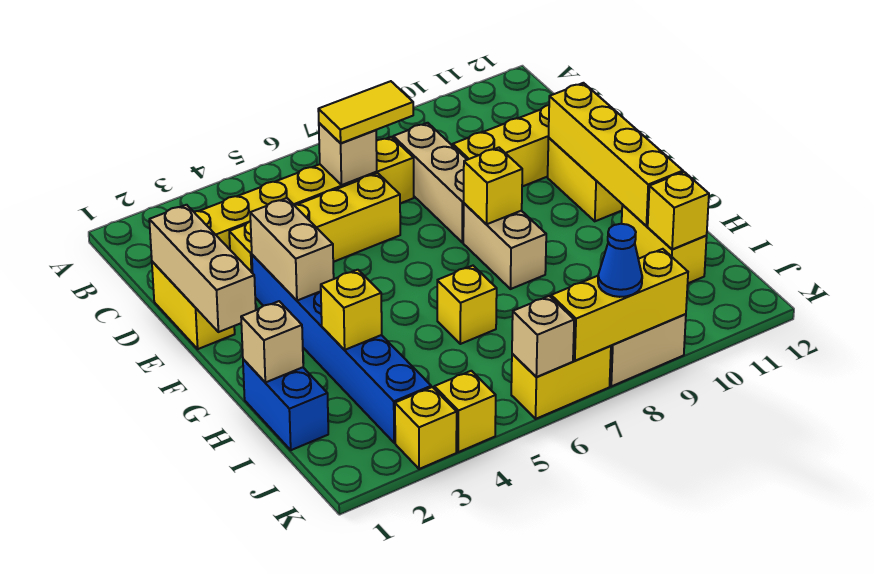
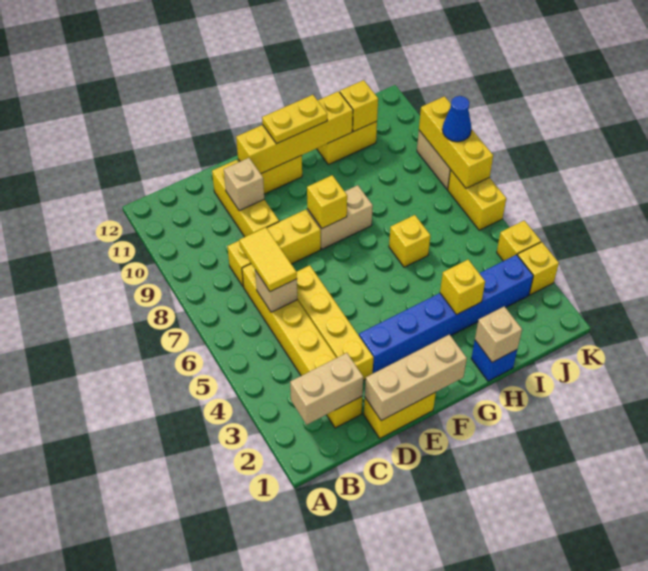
tan 1x3 brick [393,123,467,242] -> yellow 1x3 brick [227,210,321,287]
tan 1x2 brick [250,198,334,301] -> tan 1x2 brick moved to [290,353,363,424]
none -> yellow 1x2 plate [262,95,327,144]
blue 1x2 brick [243,359,328,450] -> blue 1x1 brick [471,341,517,381]
tan 1x1 brick [512,296,574,377] -> tan 1x1 brick moved to [224,158,264,211]

